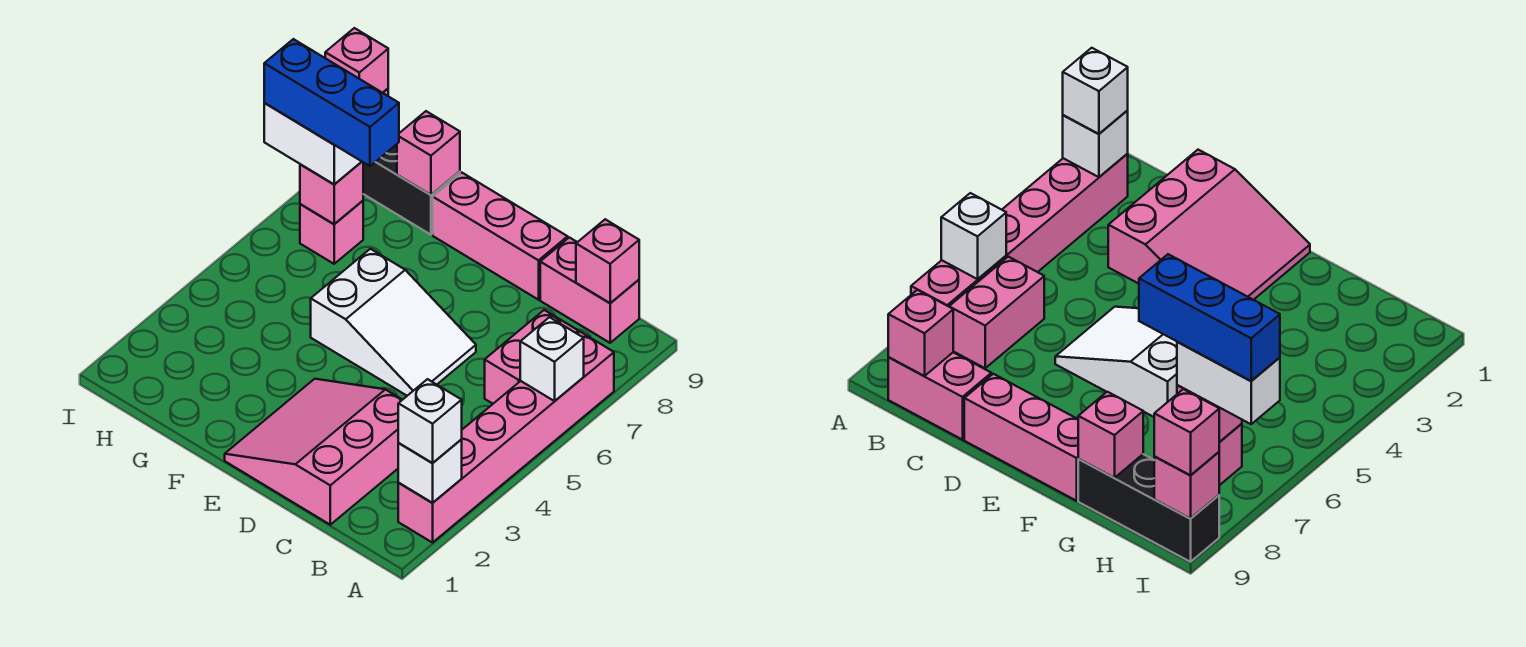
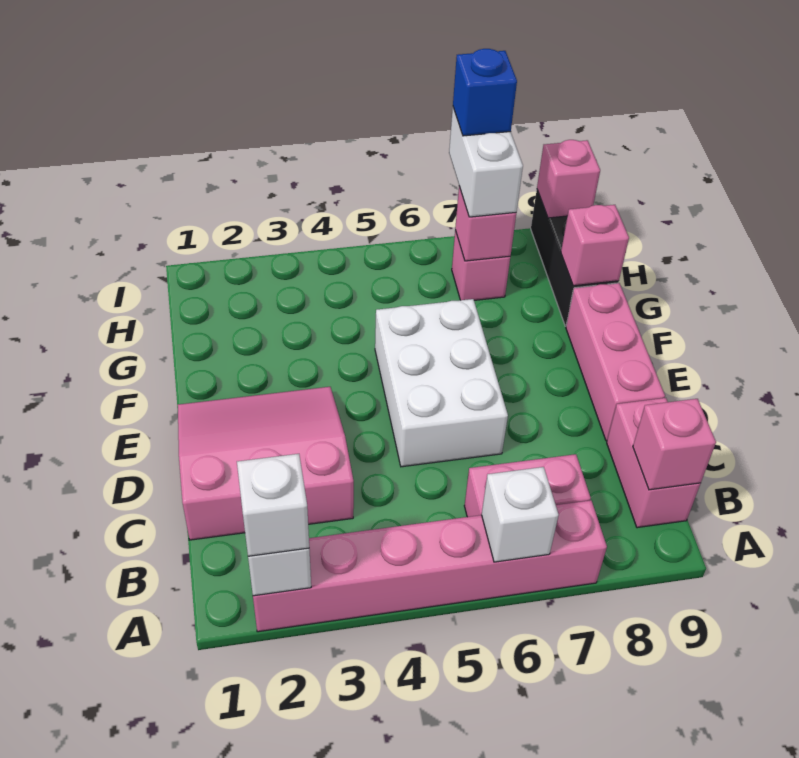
white 2x3 slope [311,249,476,396] -> white 2x3 brick [375,299,508,467]
blue 1x3 brick [264,39,399,166] -> blue 1x1 brick [453,49,517,136]
pink 1x1 brick [325,28,388,93] -> none

